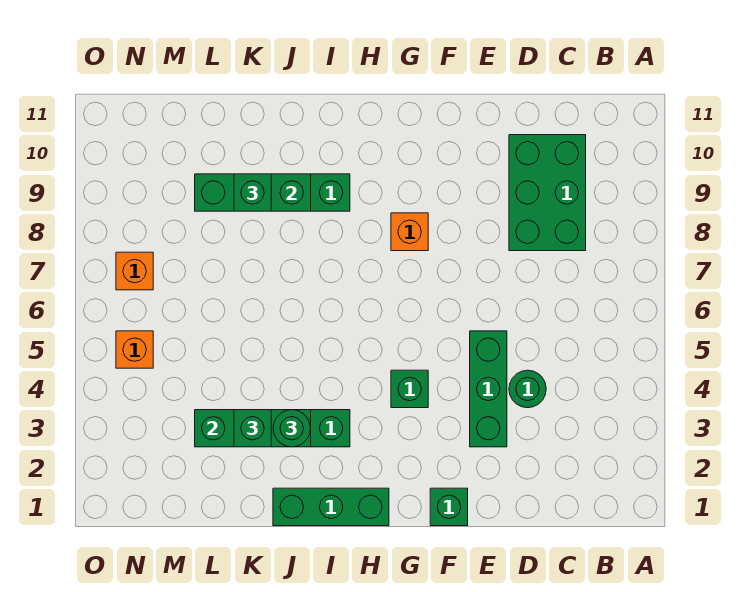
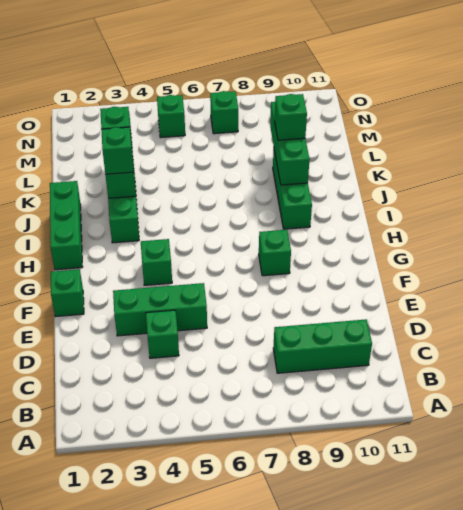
green 2x3 brick [509,135,586,251] -> green 1x3 brick [273,319,372,373]
green 1x1 round brick [509,370,546,408] -> green 1x1 brick [146,310,179,358]
orange 1x1 brick [391,213,428,251] -> green 1x1 brick [259,230,291,276]
green 1x1 round brick [273,410,311,447] -> green 1x1 brick [101,127,134,174]
orange 1x1 brick [116,331,153,368] -> green 1x1 brick [157,95,185,138]
orange 1x1 brick [116,252,153,290] -> green 1x1 brick [210,91,238,134]

